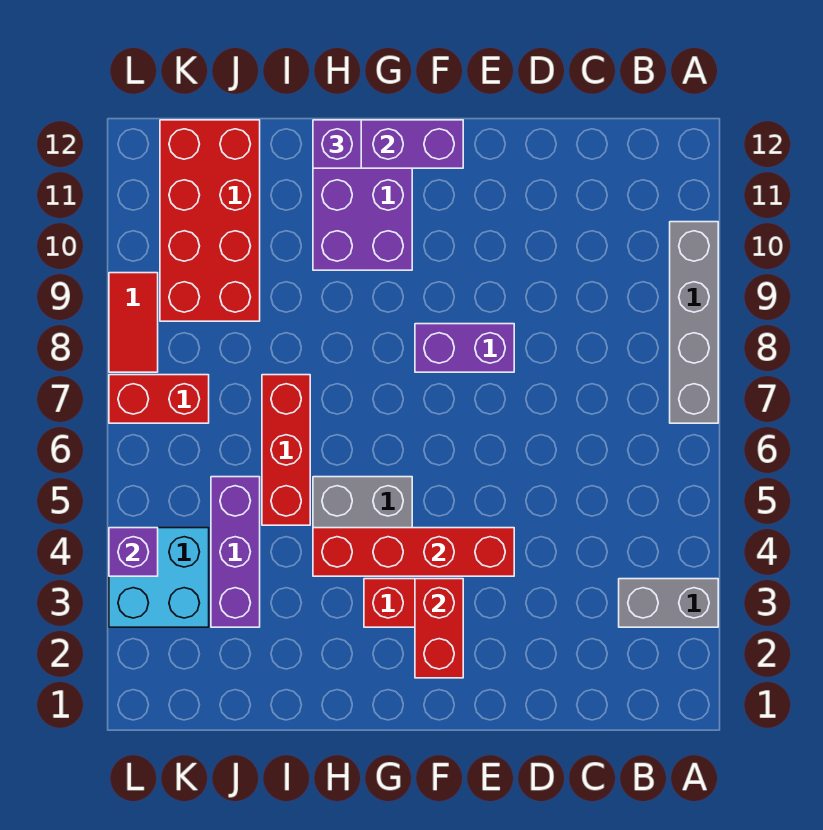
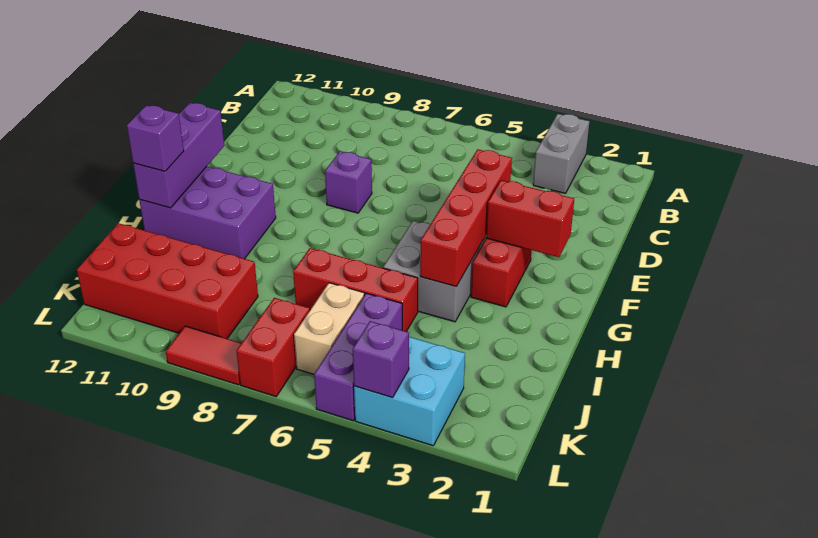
grey 1x4 brick [670,222,718,423] -> none
purple 1x2 brick [415,324,514,372] -> purple 1x1 brick [325,151,372,213]
purple 1x3 brick [211,477,260,627] -> purple 1x3 brick turned to [314,293,402,421]
none -> tan 1x2 brick [294,283,364,374]

